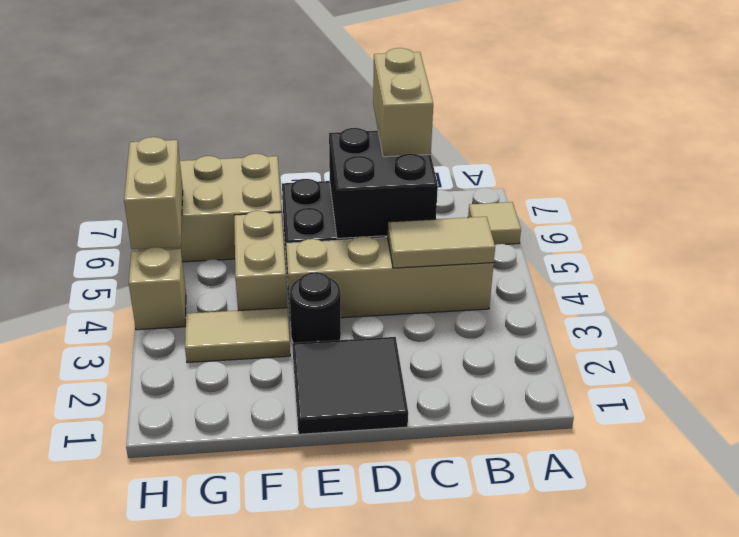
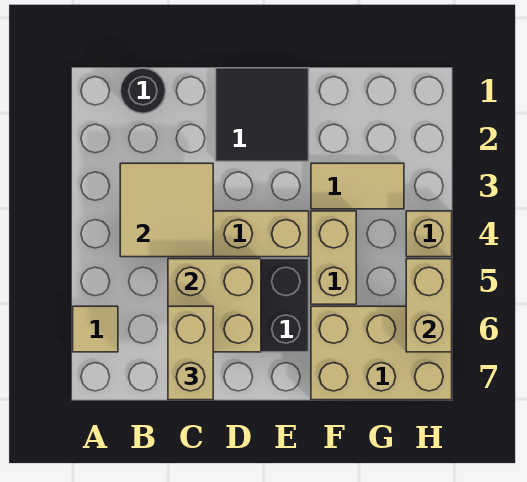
tan 1x2 tile [387,217,495,268] -> tan 2x2 tile [120,163,213,257]
black 2x2 brick [329,128,438,238] -> tan 2x2 brick [168,259,261,352]
black 1x1 round brick [290,272,341,343] -> black 1x1 round brick moved to [120,68,166,113]

